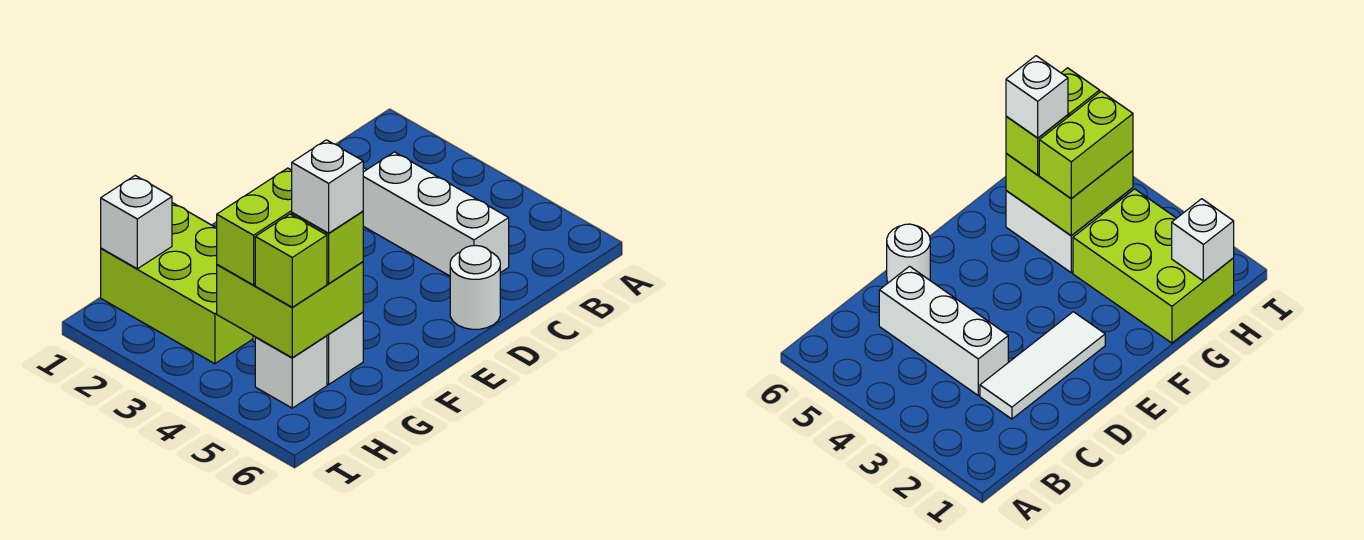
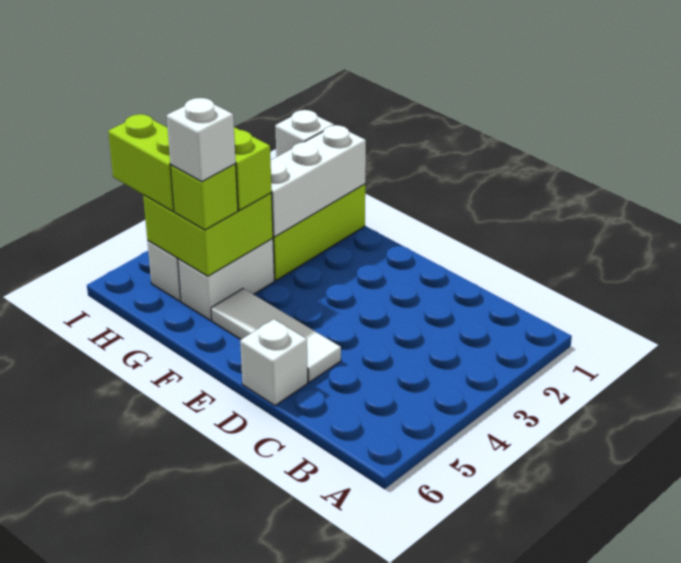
white 1x3 tile [980,312,1105,419] -> white 1x3 tile moved to [211,289,341,382]
white 1x3 brick [363,152,509,276] -> white 1x3 brick moved to [271,125,366,237]
white 1x1 round brick [450,246,500,329] -> white 1x1 brick [240,319,308,406]
lime 1x1 brick [255,214,327,307] -> lime 1x2 brick [108,114,174,211]

